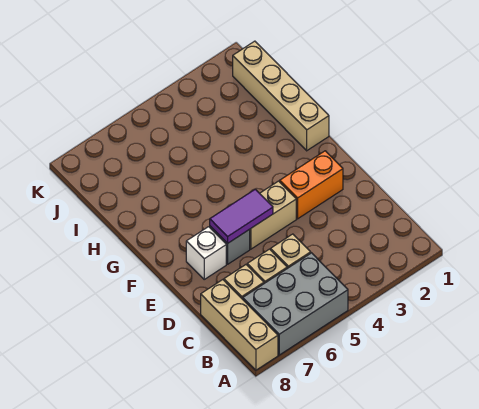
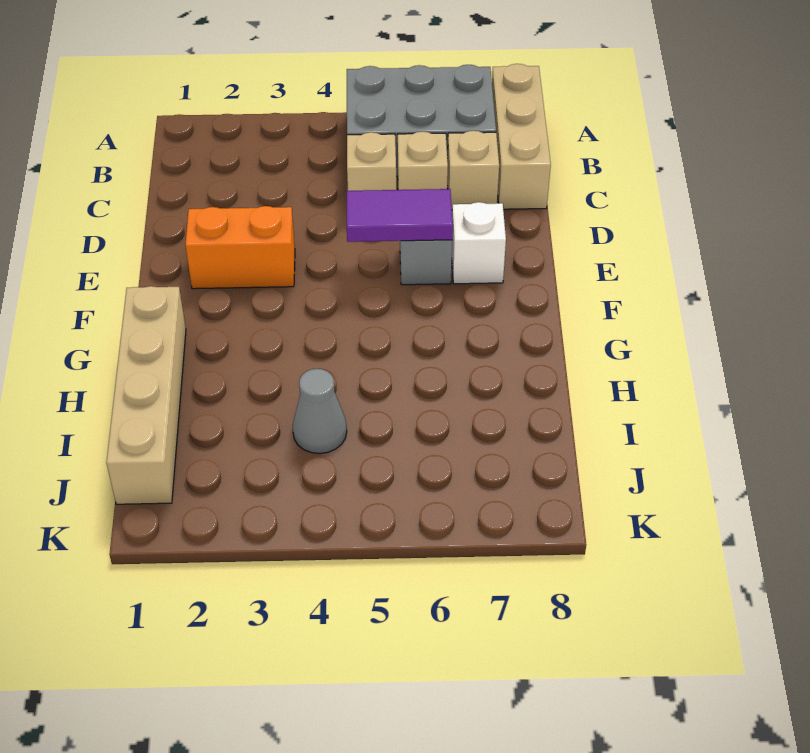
tan 1x2 brick [250,181,296,249] -> none
none -> grey 1x1 cone [293,369,347,454]

